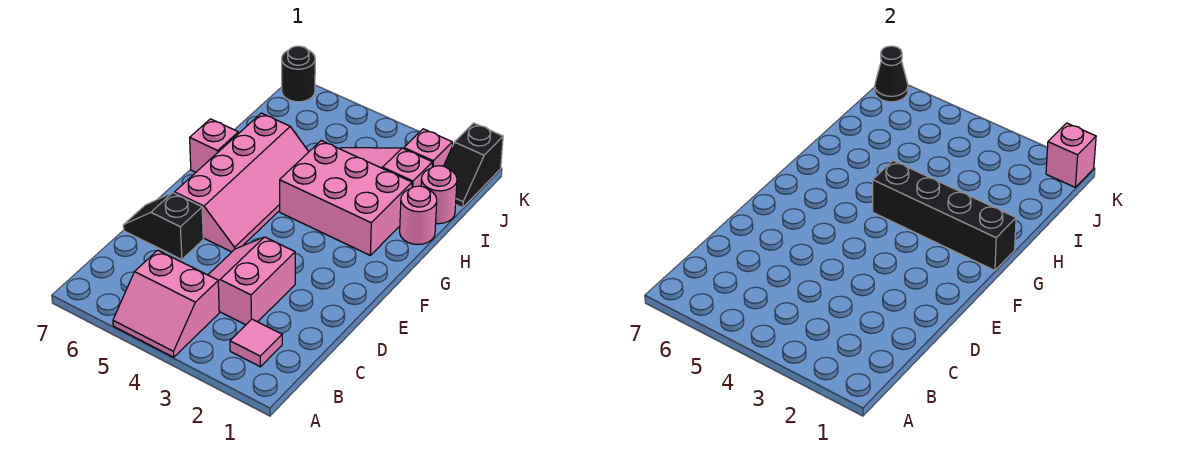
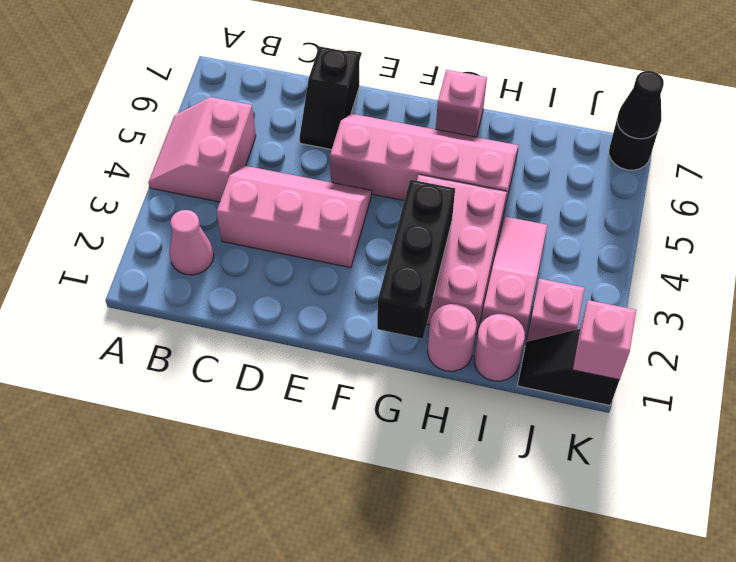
pink 1x1 tile [230,319,282,367] -> pink 1x1 cone [169,210,214,275]
pink 2x2 slope [208,237,295,325] -> pink 2x3 slope [217,166,372,268]
black 1x2 slope [123,193,203,260] -> black 1x2 slope turned to [300,46,359,149]
pink 2x4 slope [175,113,309,252] -> pink 2x4 slope turned to [330,114,519,215]
black 1x4 brick [873,161,1016,271] -> black 1x3 brick [377,180,455,339]

